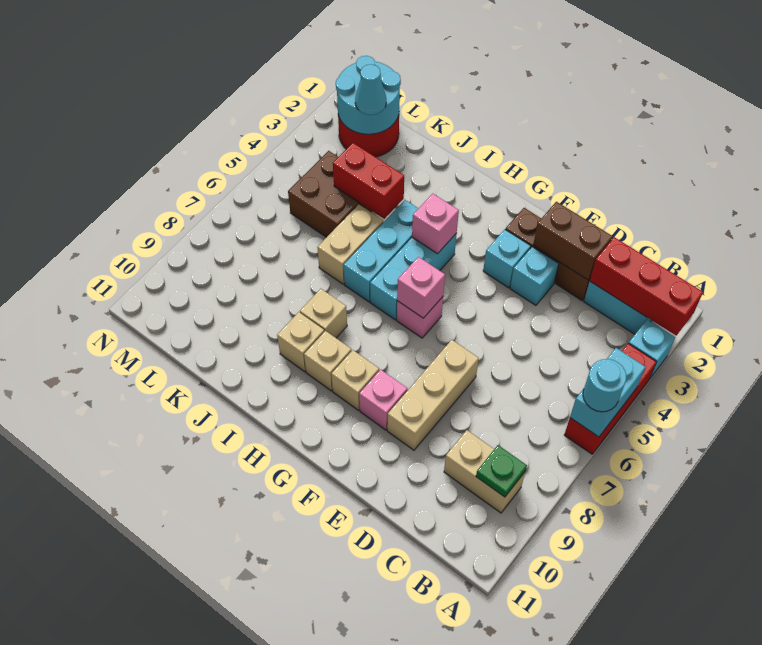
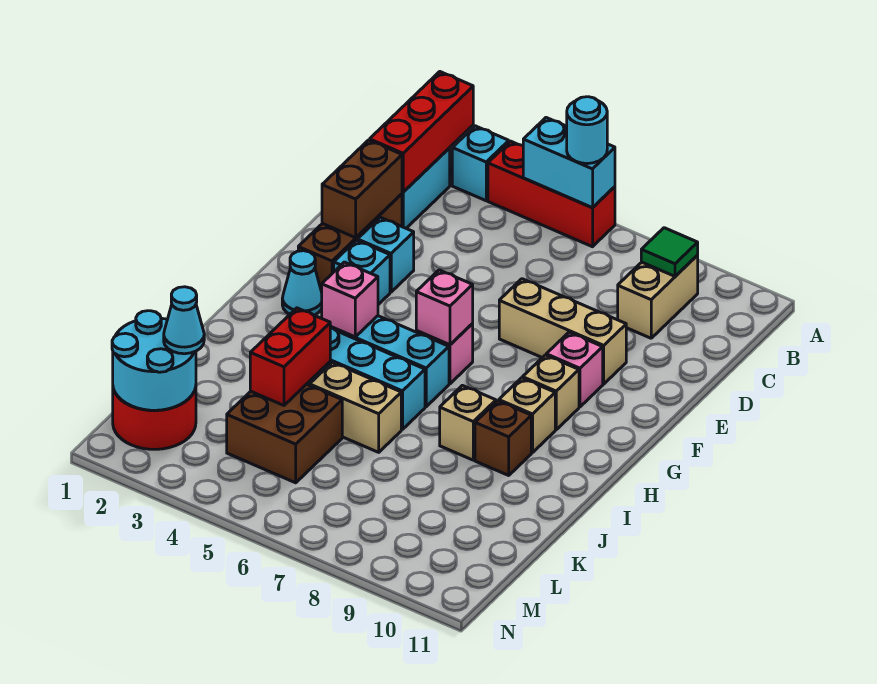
green 1x1 plate [476,445,527,497] -> green 1x1 tile [641,228,698,276]
none -> cyan 1x1 cone [282,251,322,315]
tan 1x1 brick [277,312,324,372] -> brown 1x1 brick [475,401,531,475]

